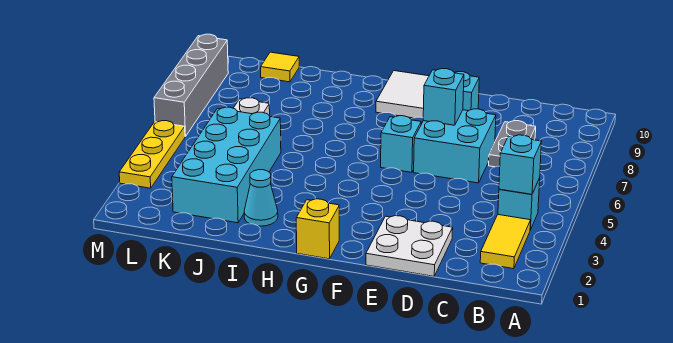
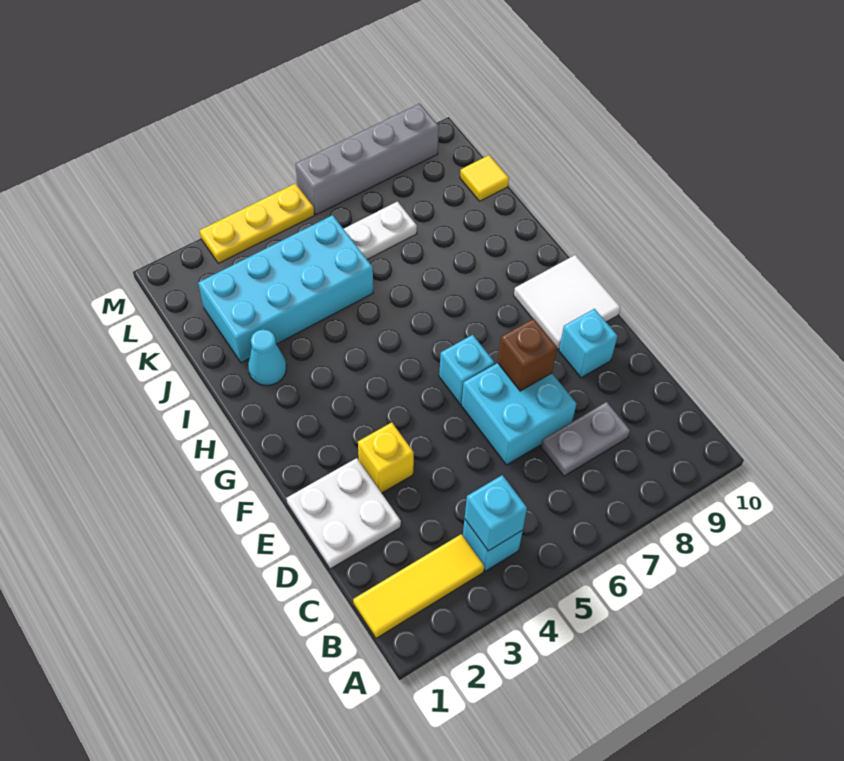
yellow 1x2 tile [480,215,531,269] -> yellow 1x3 tile [353,534,484,638]
cyan 1x1 brick [423,69,464,125] -> brown 1x1 brick [498,319,557,391]
yellow 1x1 brick [296,199,339,259] -> yellow 1x1 brick moved to [358,423,414,493]

